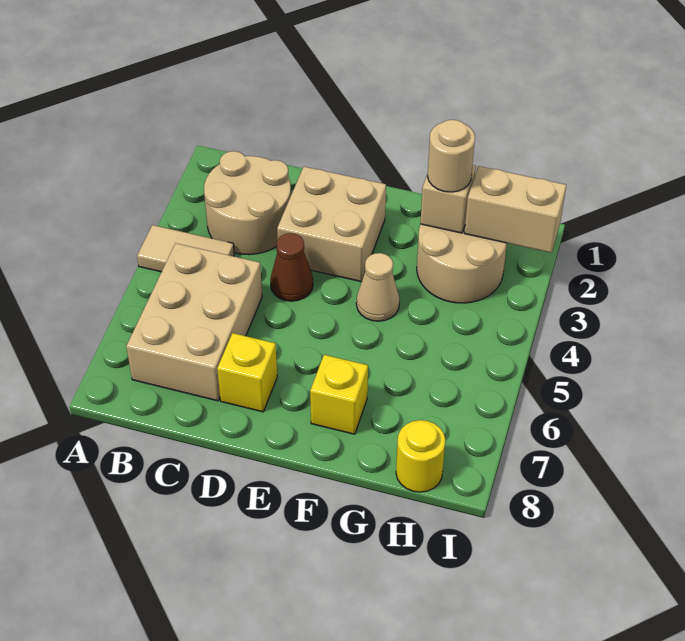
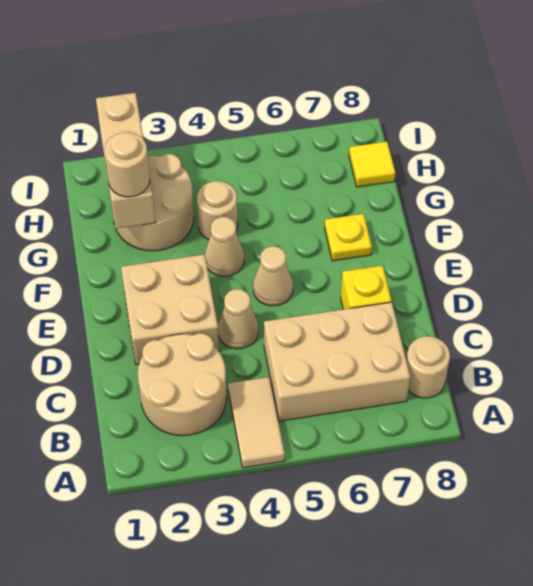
none -> tan 1x1 round brick [406,336,450,398]
brown 1x1 cone [270,233,313,301] -> tan 1x1 cone [218,289,258,349]
none -> tan 1x1 cone [253,246,293,306]
yellow 1x1 brick [310,355,368,434] -> yellow 1x1 plate [325,214,372,261]
none -> tan 1x1 round brick [197,181,238,240]
yellow 1x1 round brick [396,420,445,492] -> yellow 1x1 tile [349,142,395,187]

